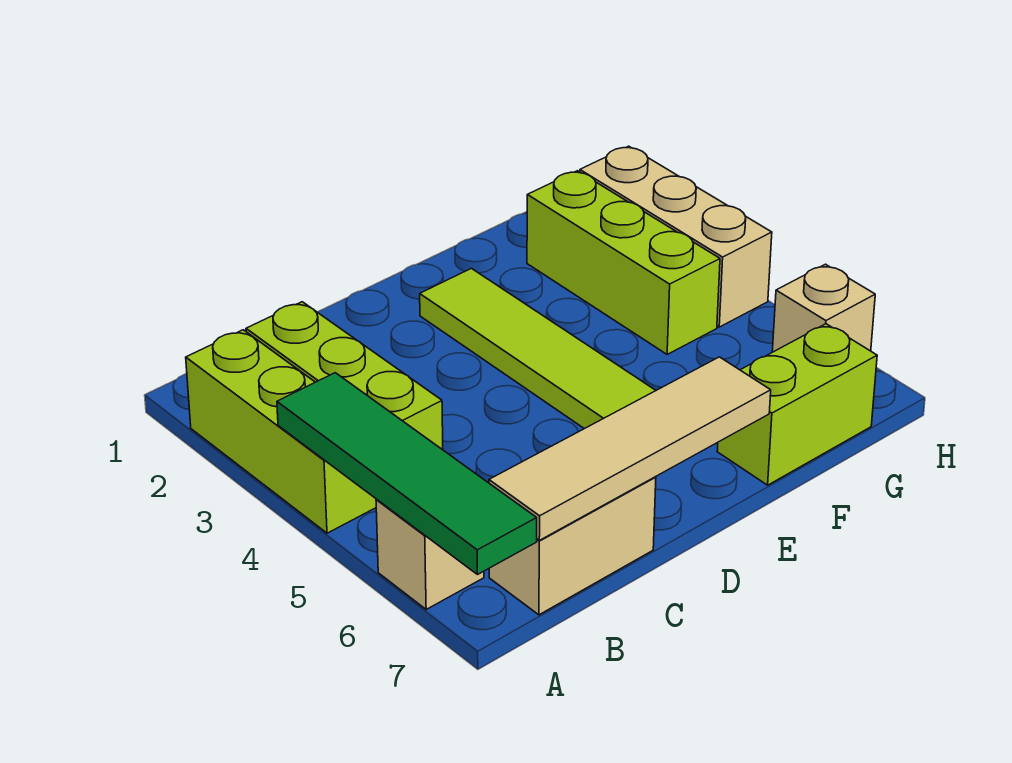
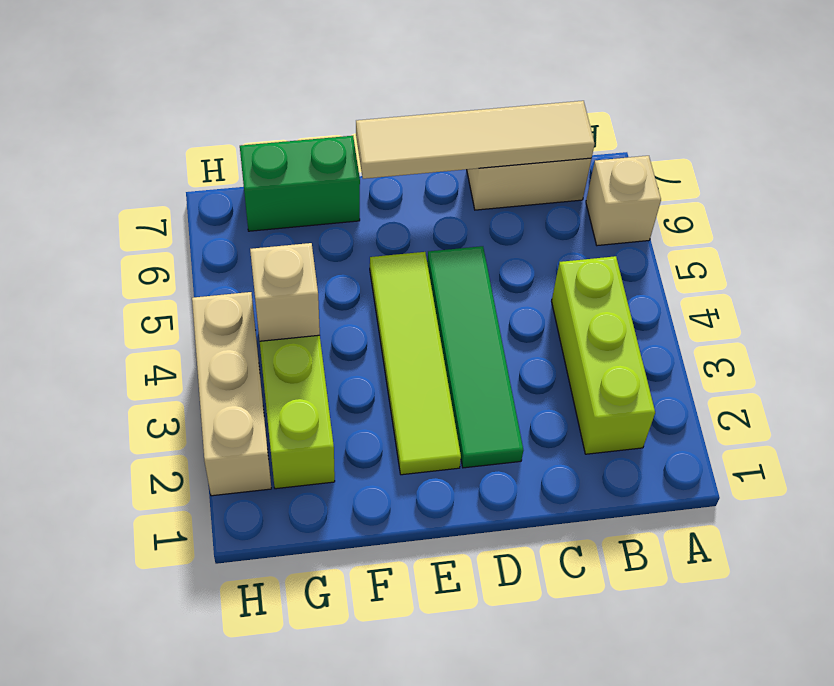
lime 1x3 brick [186,330,376,533] -> none
green 1x4 tile [277,373,537,575] -> green 1x4 tile moved to [427,246,523,468]
lime 1x2 brick [717,324,877,485] -> green 1x2 brick [240,136,360,231]
tan 1x1 brick [772,264,875,352] -> tan 1x1 brick moved to [250,243,320,341]

